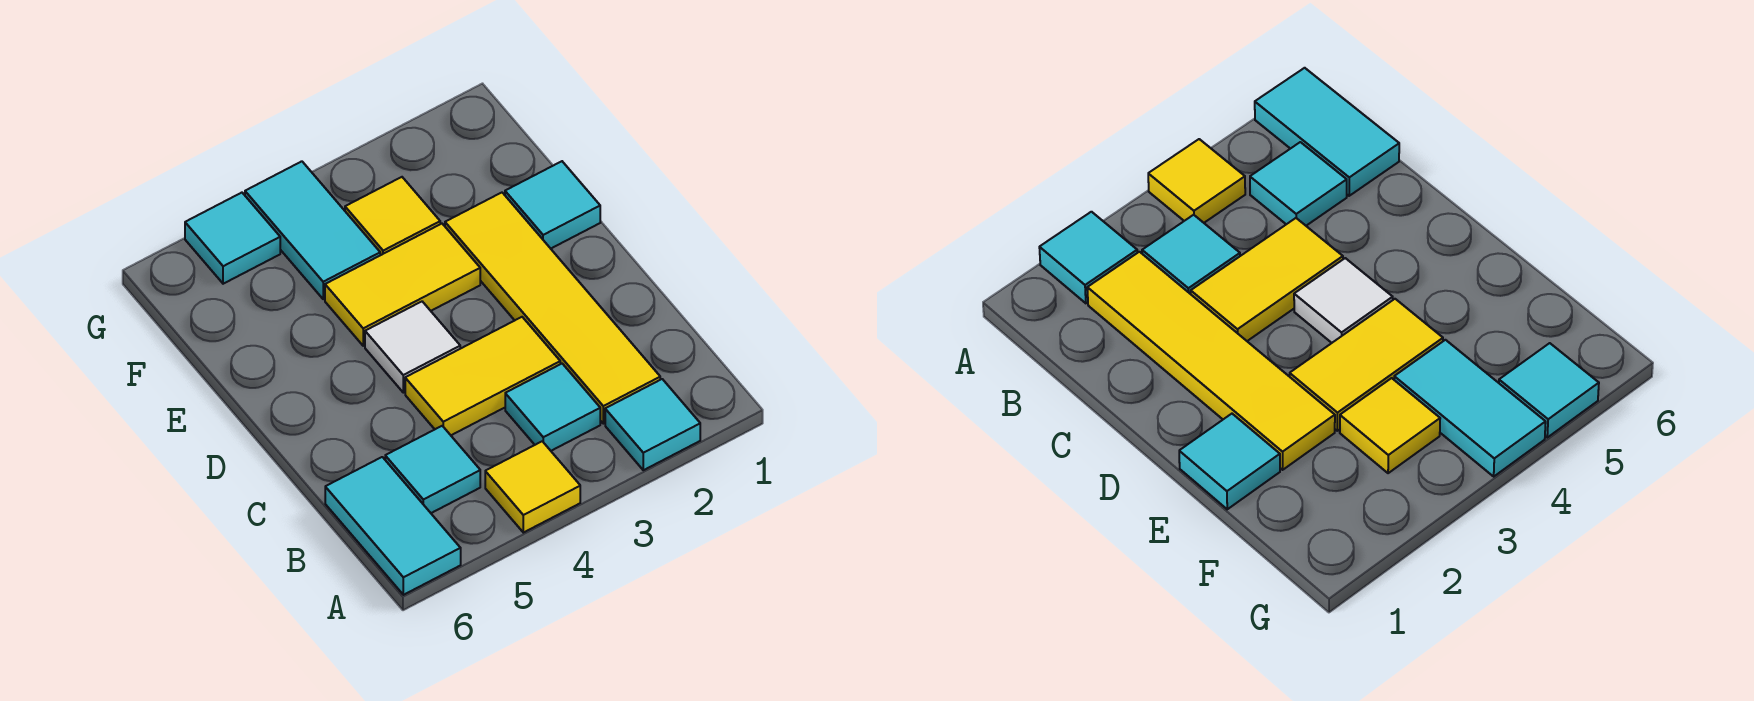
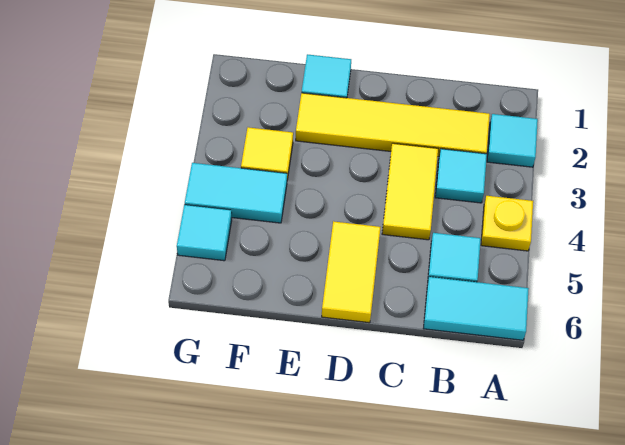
yellow 1x1 tile [485,441,580,533] -> yellow 1x1 plate [481,196,533,251]
white 1x1 tile [365,302,460,393] -> none
yellow 1x2 tile [325,224,480,346] -> yellow 1x2 tile moved to [322,221,381,323]

